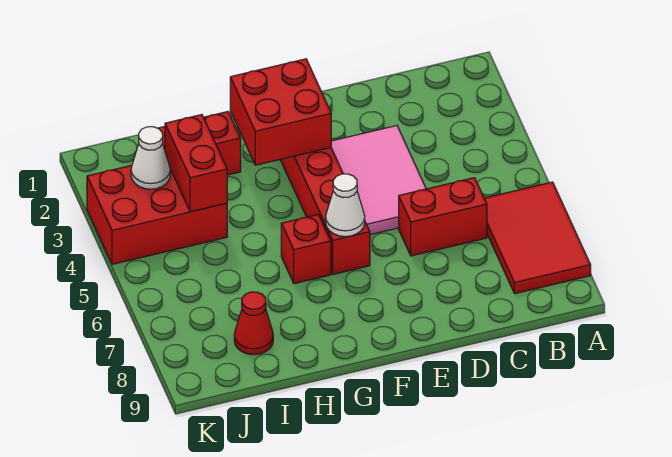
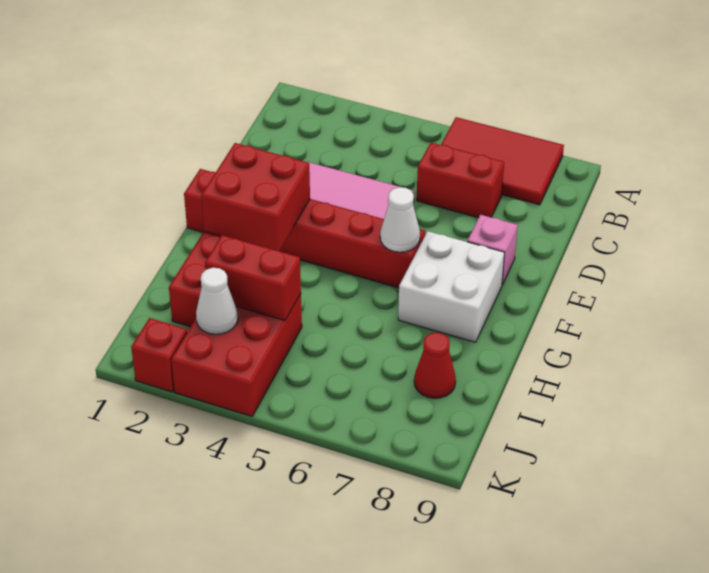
red 1x2 brick [399,178,487,256] -> red 1x2 brick turned to [417,143,504,218]
none -> pink 1x1 brick [467,215,518,285]
none -> white 2x2 brick [398,231,505,342]
red 1x1 brick [281,214,331,284] -> red 1x1 brick moved to [131,318,187,392]

